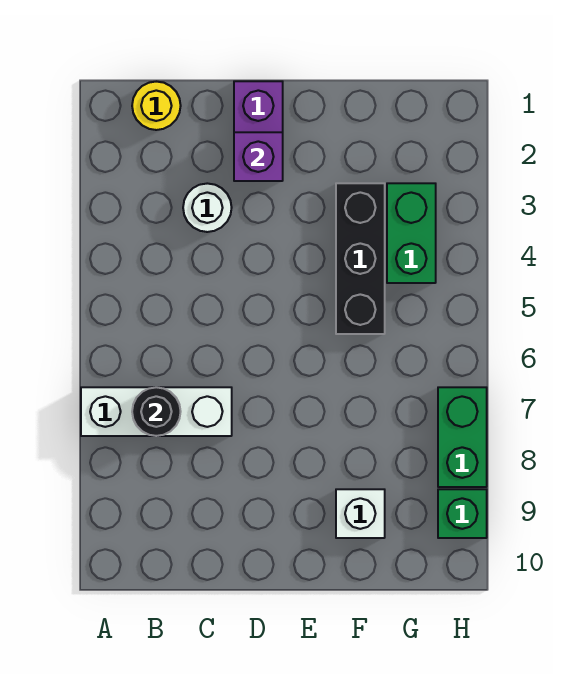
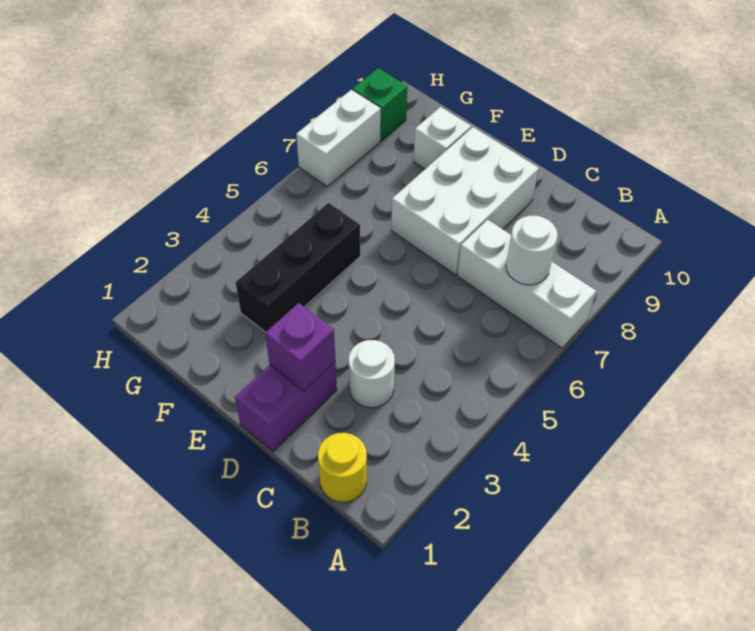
black 1x1 round brick [132,387,181,436] -> white 1x1 round brick [506,216,558,285]
none -> white 2x3 brick [391,127,539,275]
green 1x2 brick [387,183,436,283] -> none
green 1x2 brick [438,387,487,487] -> white 1x2 brick [296,90,381,187]

